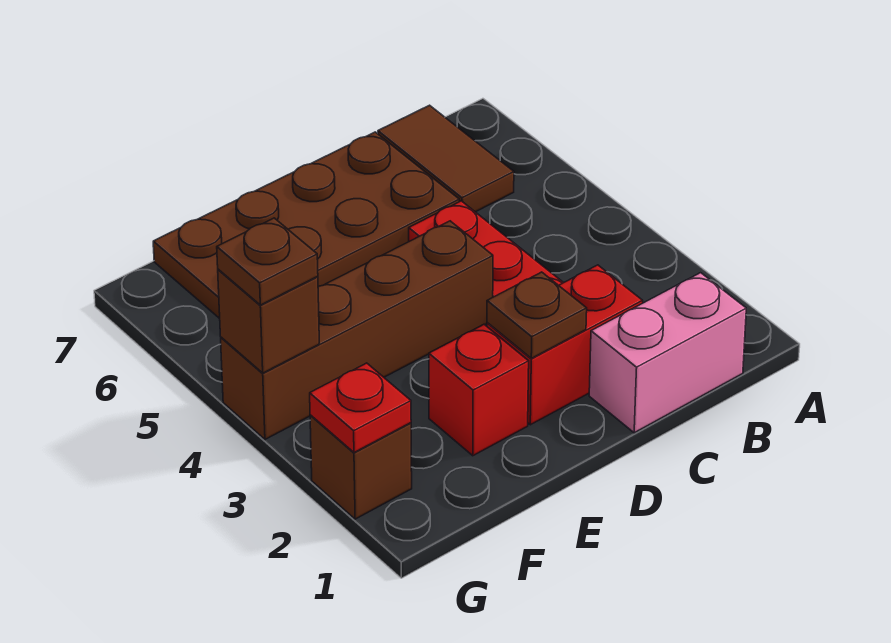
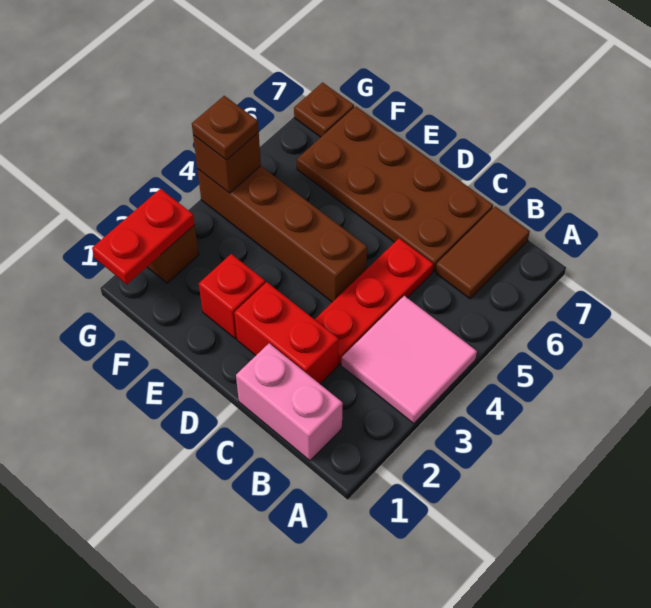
none -> pink 2x2 tile [341,296,477,424]
brown 1x1 plate [487,272,587,358] -> brown 1x1 plate moved to [294,82,354,137]
red 1x1 plate [310,363,411,453] -> red 1x2 plate [92,189,195,284]

